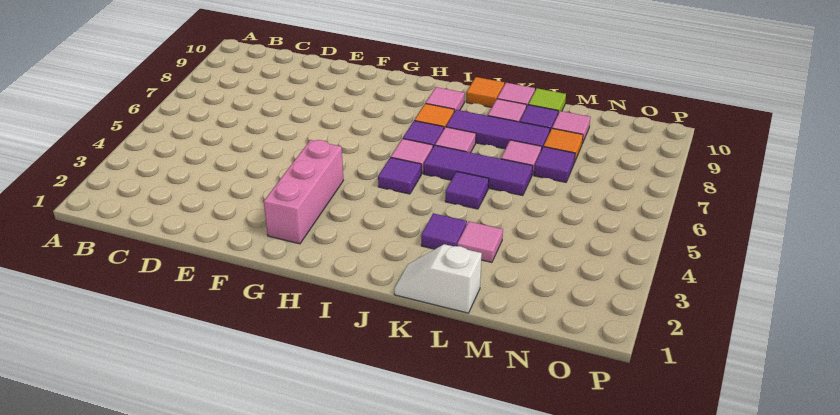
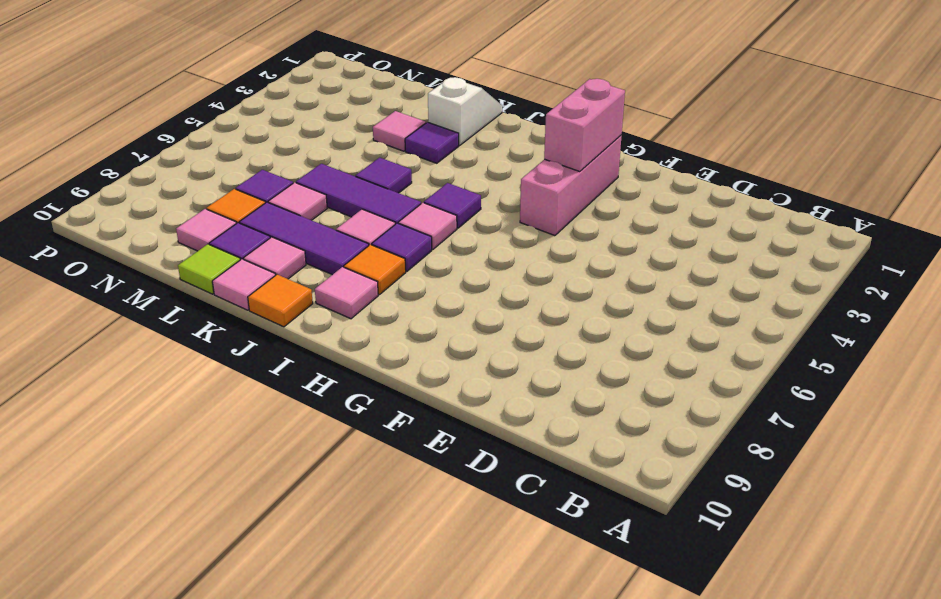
none -> pink 1x2 brick [544,79,625,172]
white 1x2 slope [394,244,482,313] -> white 1x2 slope turned to [428,77,502,145]

